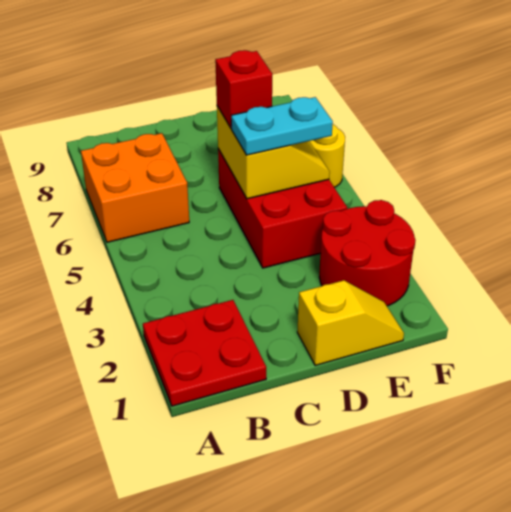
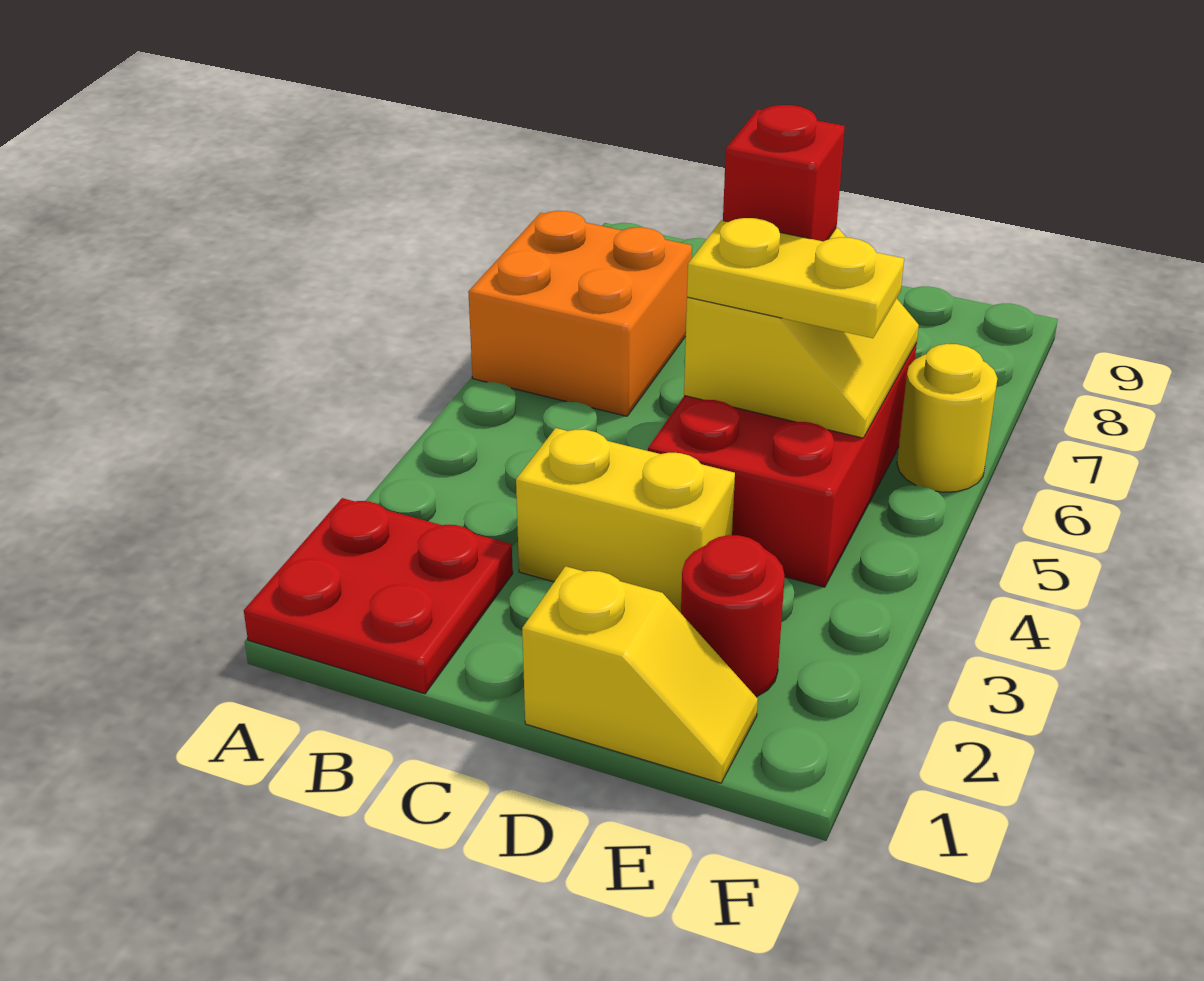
none -> yellow 1x2 brick [516,428,735,613]
cyan 1x2 plate [231,97,333,155] -> yellow 1x2 plate [687,218,904,338]
red 2x2 round brick [319,200,415,306] -> red 1x1 round brick [681,535,785,697]

